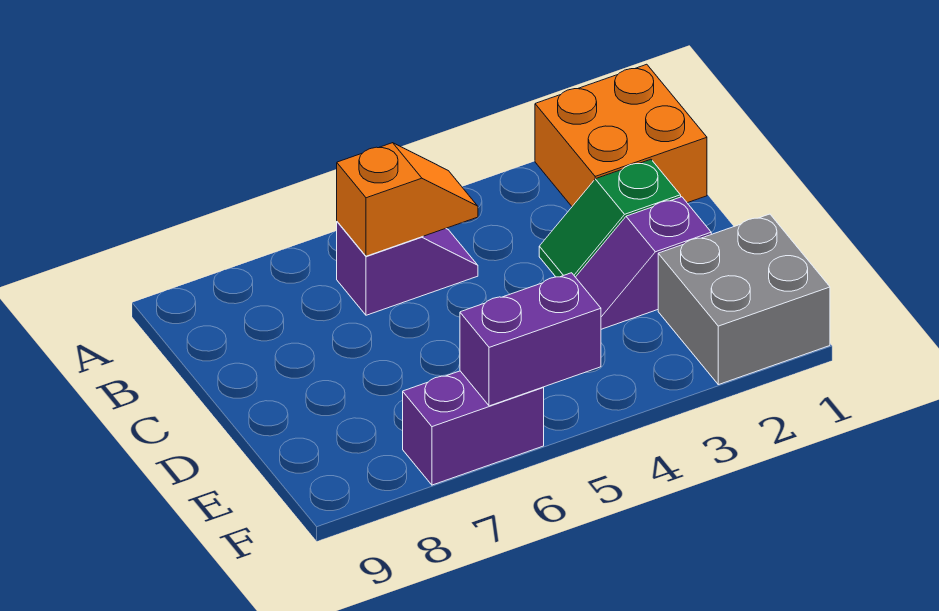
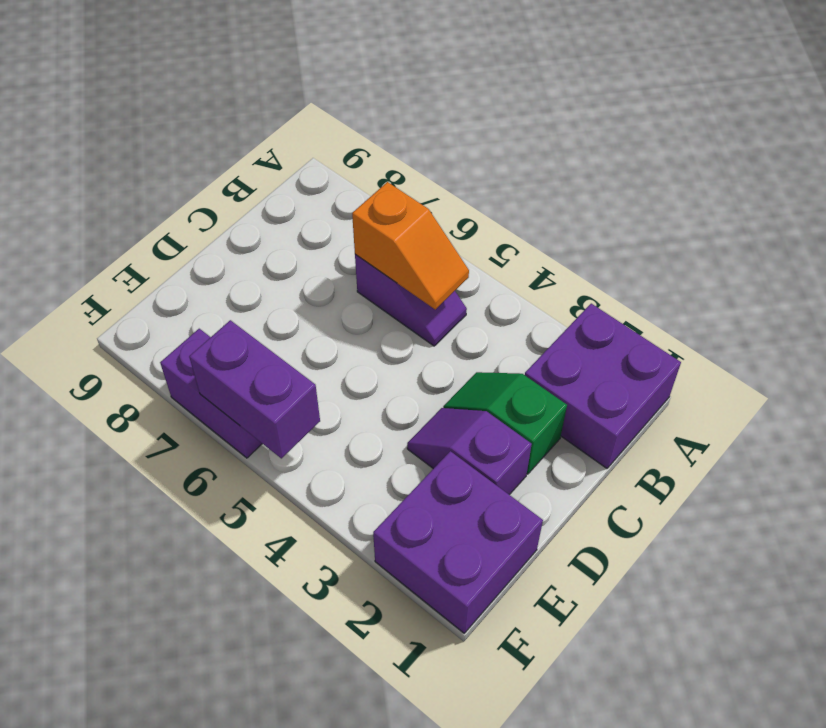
orange 2x2 brick [535,64,707,206] -> purple 2x2 brick [525,304,681,468]
grey 2x2 brick [658,214,830,385] -> purple 2x2 brick [373,451,543,633]

